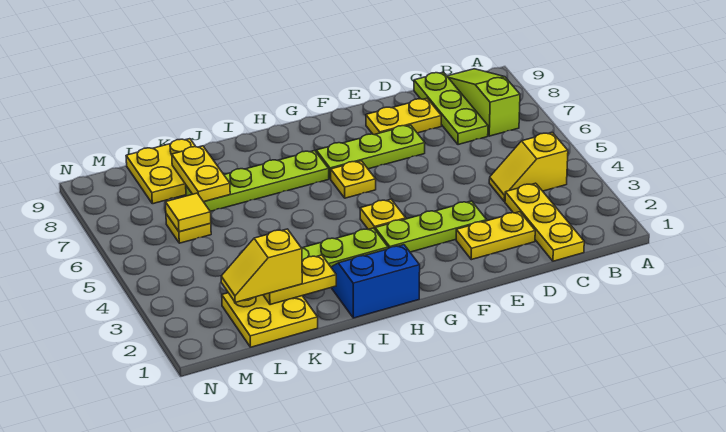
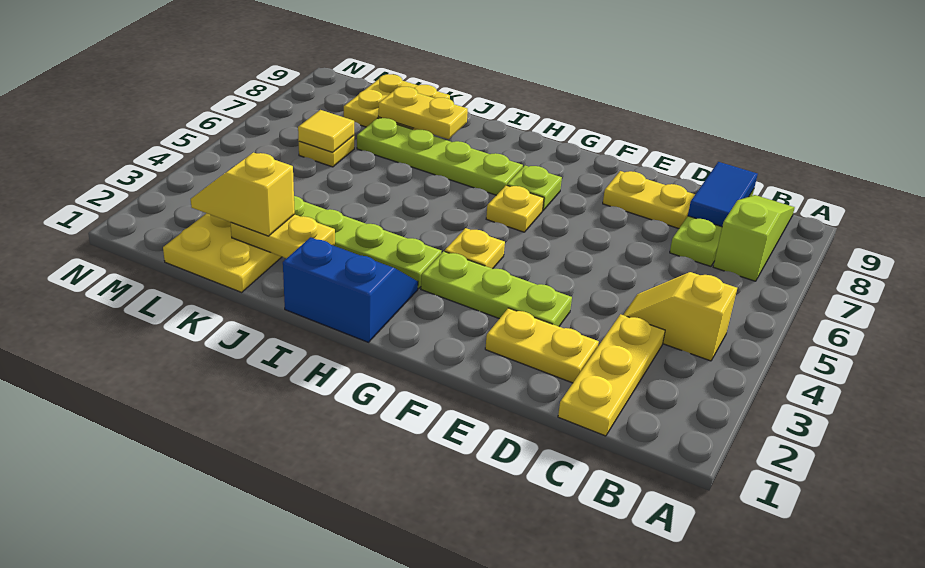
none -> blue 1x2 tile [688,162,758,227]
lime 1x3 plate [316,125,425,179] -> lime 1x1 plate [507,166,562,210]
yellow 1x2 plate [172,146,230,202] -> yellow 1x2 plate turned to [378,87,468,139]

